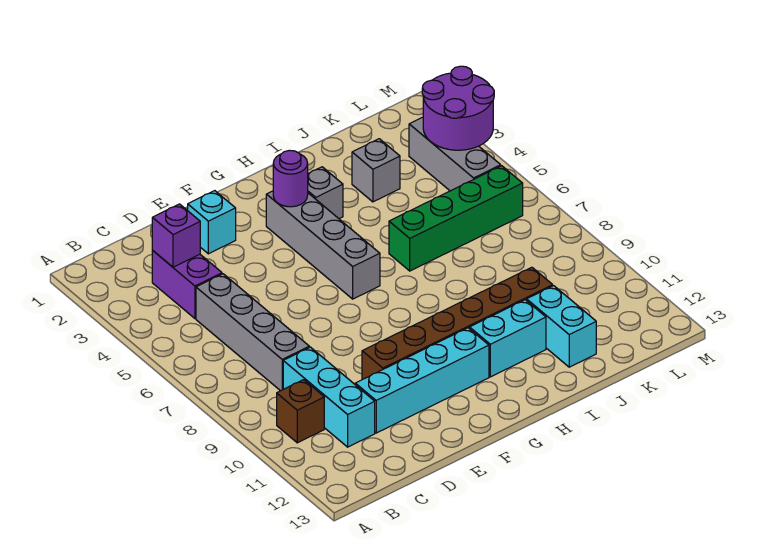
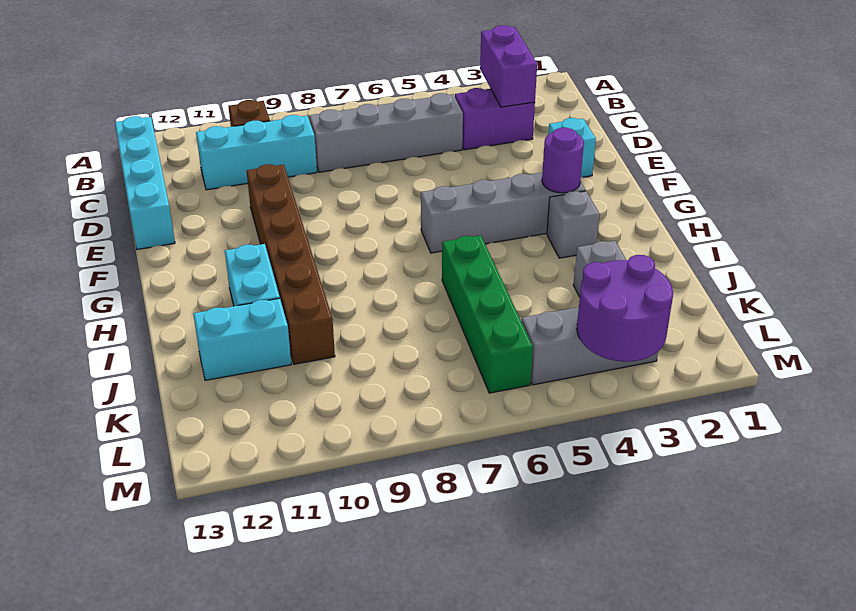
purple 1x1 brick [152,204,200,267] -> purple 1x2 brick [480,25,537,107]
cyan 1x4 brick [355,328,489,433] -> cyan 1x4 brick moved to [115,116,175,250]

